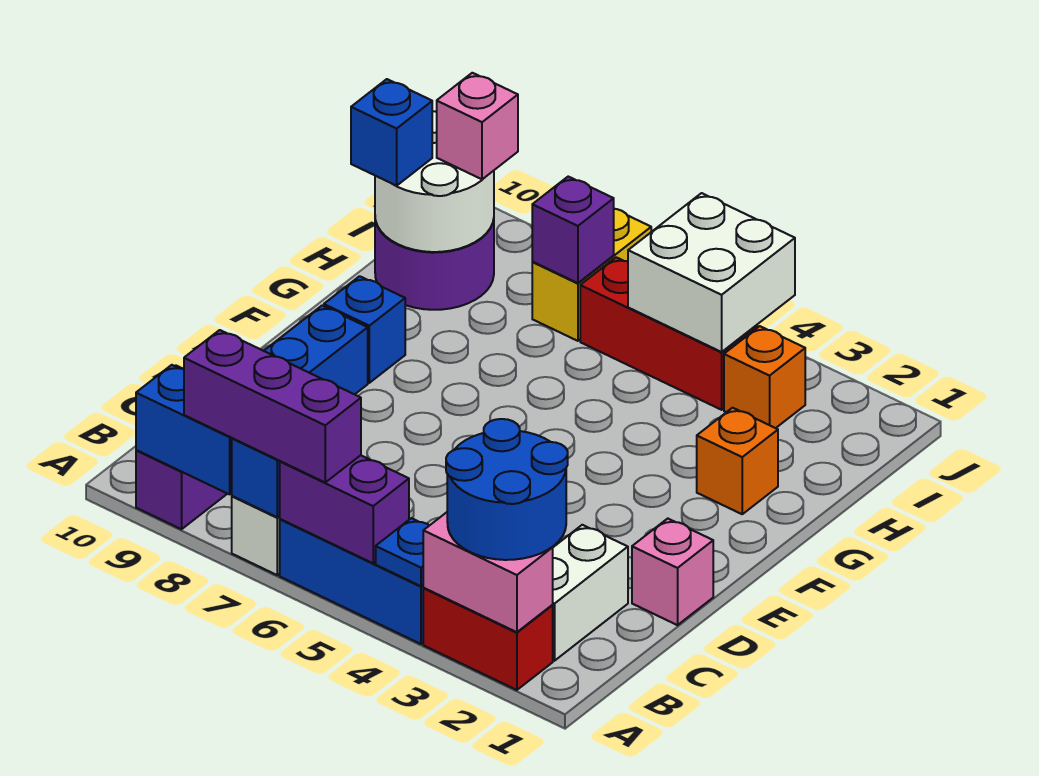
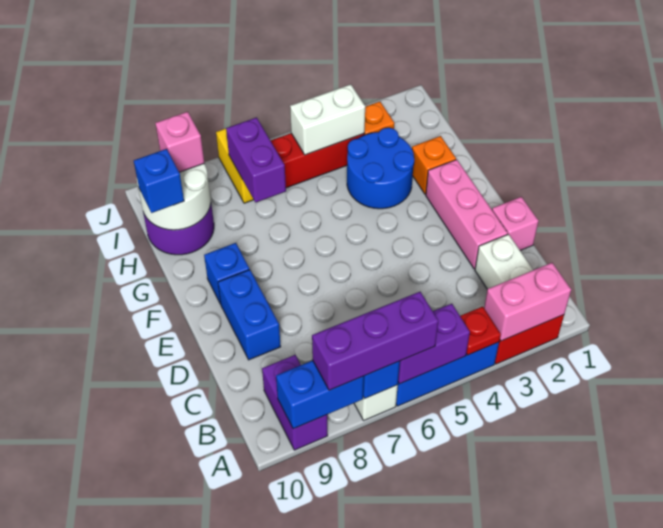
blue 2x2 round brick [446,419,568,560] -> blue 2x2 round brick moved to [347,128,414,209]
blue 1x1 plate [376,518,430,586] -> red 1x1 plate [460,307,501,355]
none -> pink 1x3 brick [426,160,508,269]
white 2x2 brick [628,193,795,352] -> white 1x2 brick [290,84,365,155]
purple 1x1 brick [532,177,614,283] -> purple 1x2 brick [226,117,286,203]

